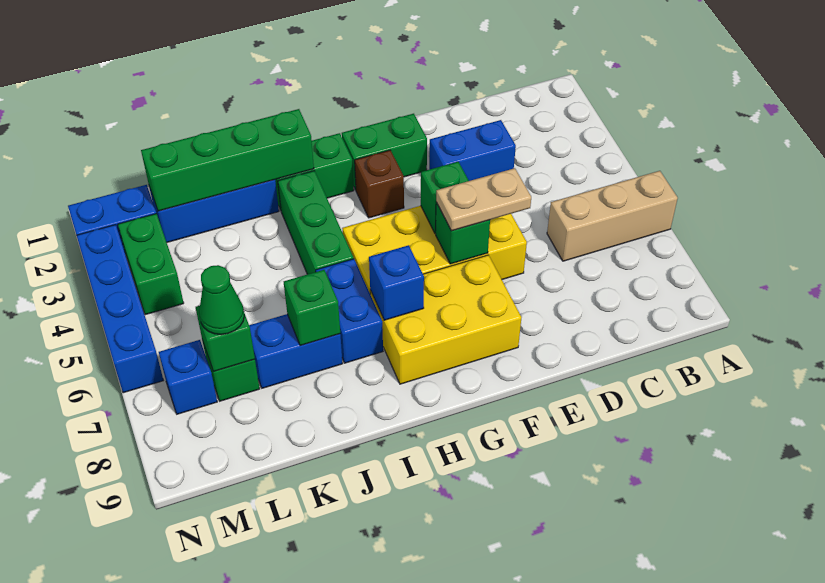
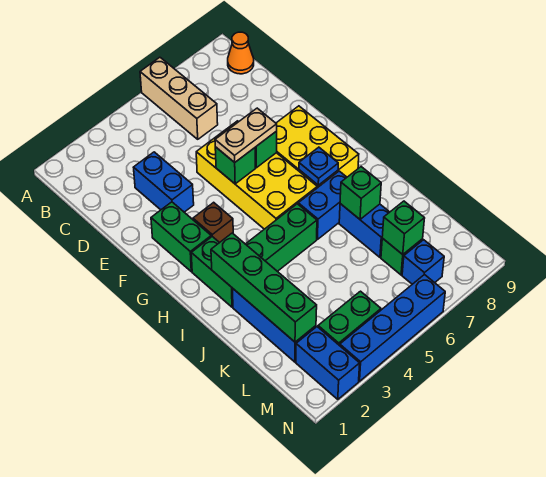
none -> orange 1x1 cone [228,32,254,74]
tan 1x2 plate [436,168,531,231] -> tan 1x2 plate turned to [215,108,277,162]
blue 1x1 brick [369,245,424,320] -> blue 1x1 plate [299,147,338,185]
green 1x1 cone [199,265,244,335] -> none

